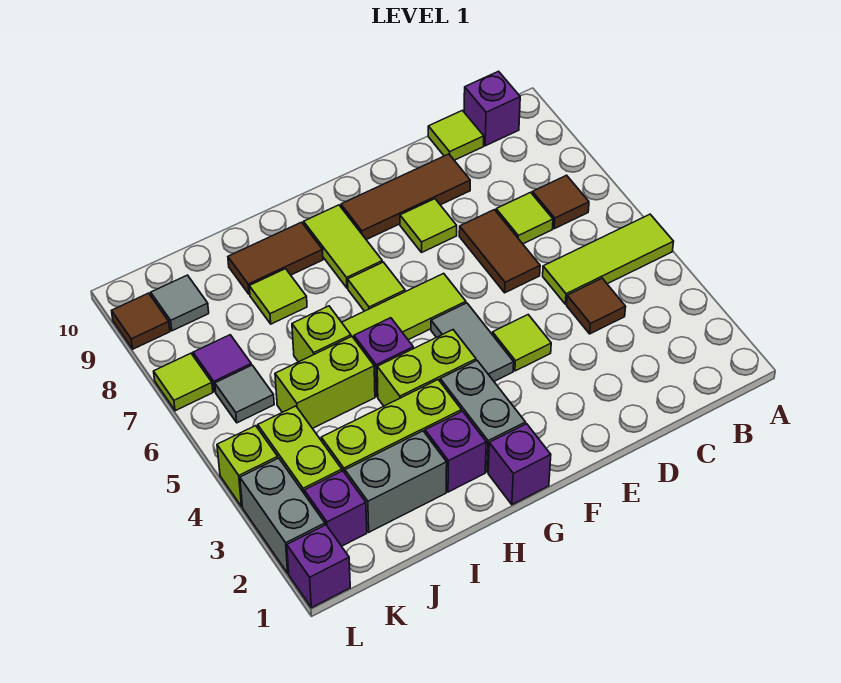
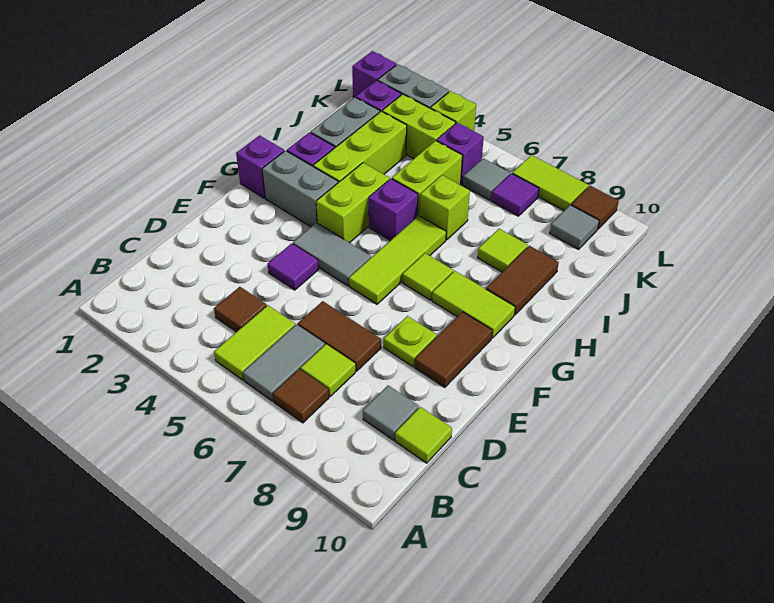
lime 1x3 tile [543,214,674,304] -> lime 1x2 tile [214,305,295,380]
none -> grey 1x2 tile [243,324,325,401]
purple 1x1 brick [464,71,520,146] -> purple 1x1 brick moved to [437,123,484,185]
none -> grey 1x1 tile [363,385,419,440]
brown 1x3 tile [341,154,470,240] -> brown 1x2 tile [415,312,492,387]
lime 1x1 tile [492,315,551,371] -> purple 1x1 tile [268,243,319,290]
lime 1x1 tile [400,199,457,252] -> lime 1x1 plate [384,316,437,367]
lime 1x1 tile [154,353,213,411] -> lime 1x2 tile [512,155,588,211]

